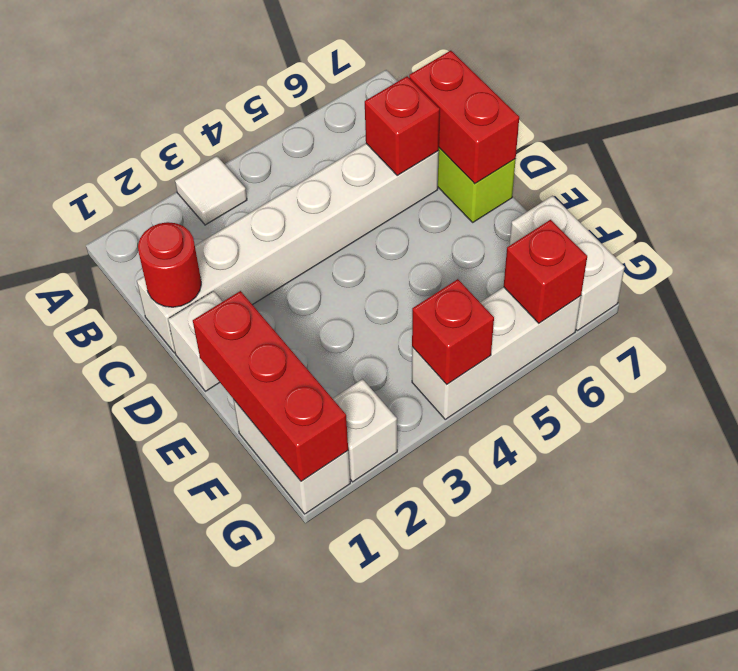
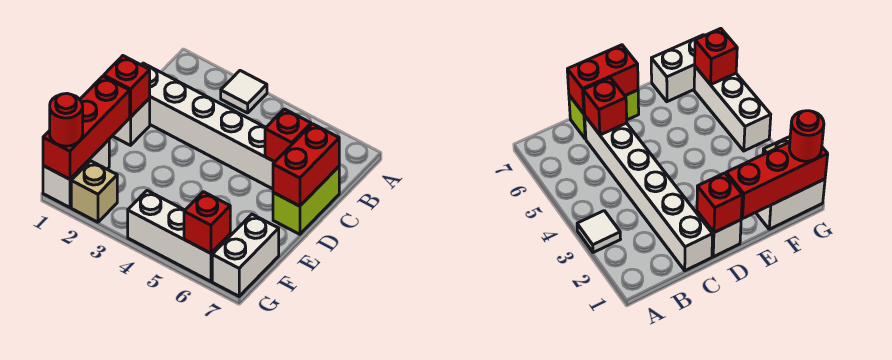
red 1x1 round brick [138,222,201,307] -> red 1x1 round brick moved to [50,93,83,146]
white 1x1 brick [333,379,397,482] -> tan 1x1 brick [71,161,117,222]
red 1x1 brick [412,279,494,384] -> red 1x1 brick moved to [104,56,150,117]

